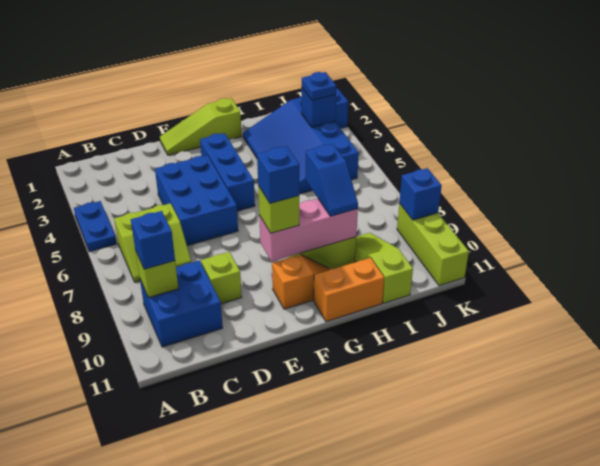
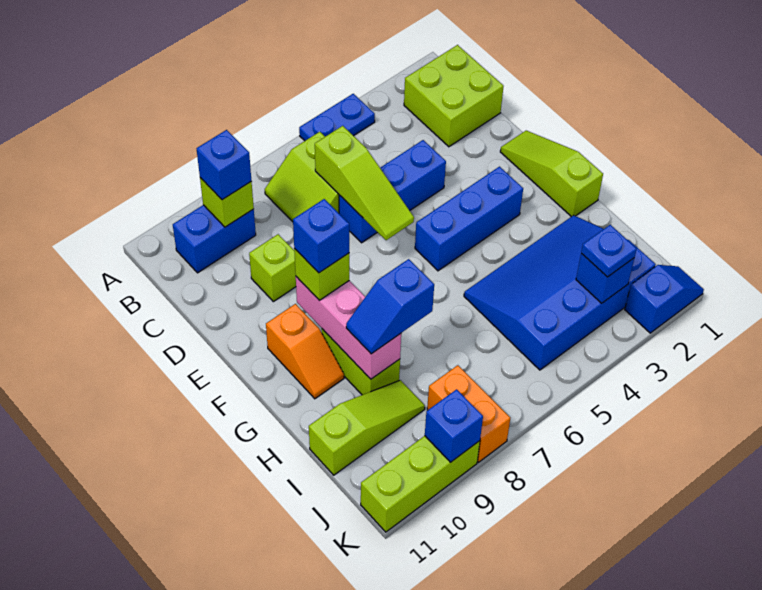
none -> lime 2x2 brick [404,45,504,147]
blue 2x2 brick [140,260,223,347] -> blue 1x2 brick [173,205,256,273]
none -> lime 1x3 slope [315,126,414,240]
blue 2x3 brick [155,155,238,245] -> blue 1x3 brick [339,140,446,243]
orange 1x2 brick [314,258,384,322] -> orange 1x2 brick moved to [427,365,510,462]

